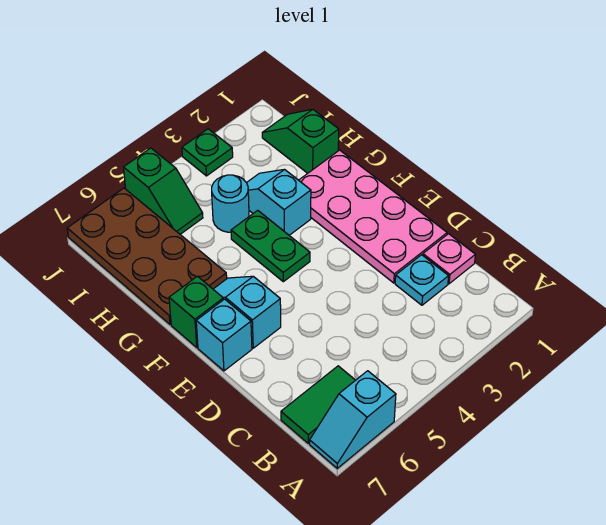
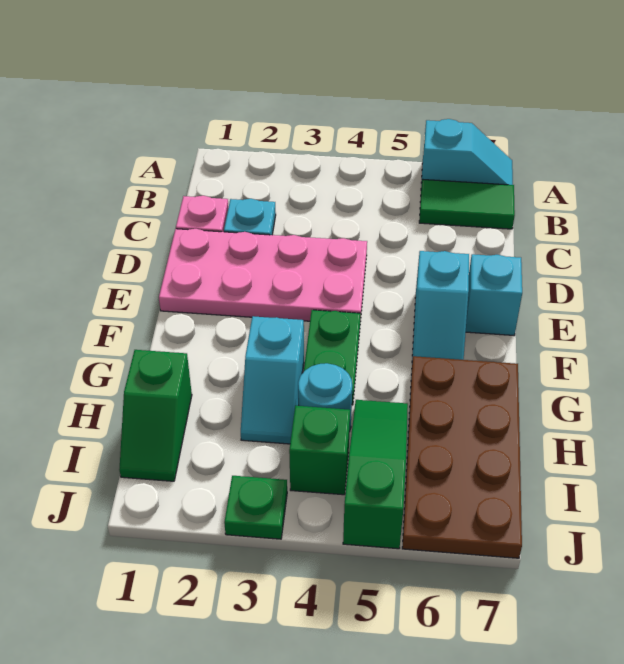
pink 2x4 plate [299,150,447,283] -> pink 2x4 plate turned to [159,229,367,321]
green 1x1 brick [169,276,223,347] -> green 1x1 brick moved to [289,405,350,495]
green 1x2 slope [123,148,203,234] -> green 1x3 slope [343,400,408,549]

